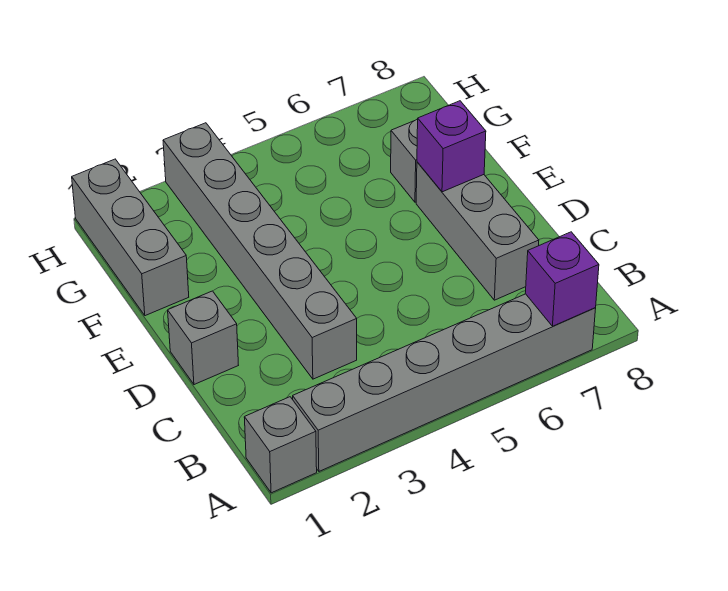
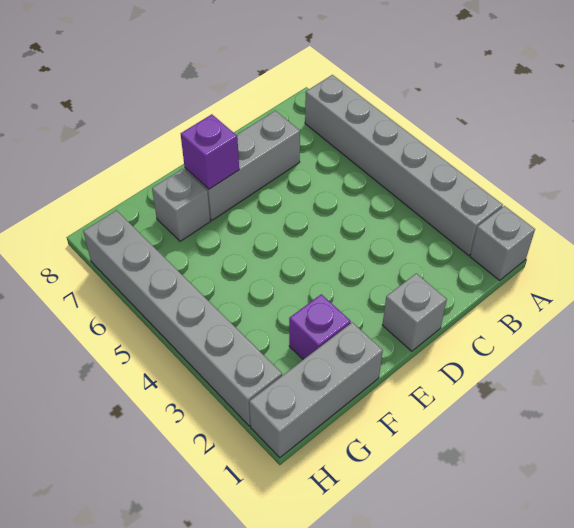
purple 1x1 brick [525,232,599,326] -> purple 1x1 brick moved to [289,294,351,360]
grey 1x6 brick [163,123,357,379] -> grey 1x6 brick turned to [83,210,282,426]

